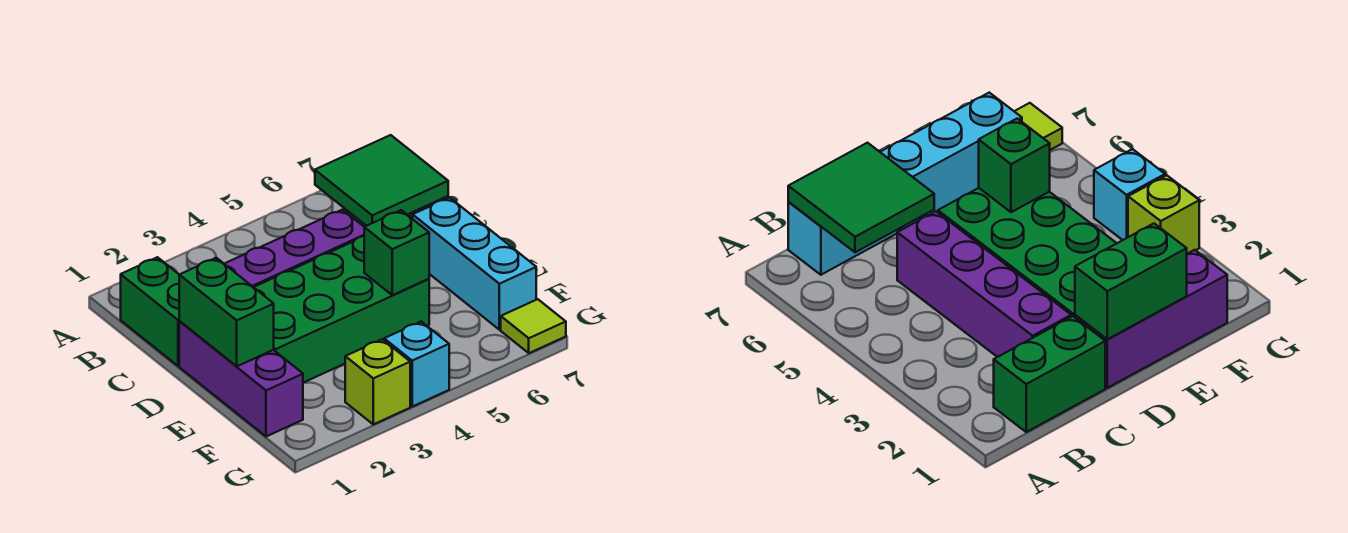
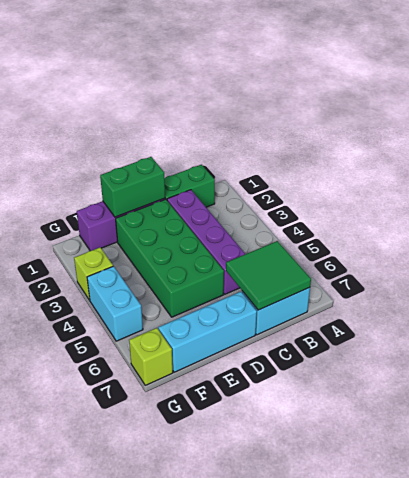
green 1x1 brick [364,210,429,295] -> none
cyan 1x1 brick [384,322,449,407] -> cyan 1x2 brick [87,266,143,341]
lime 1x1 tile [501,299,566,353] -> lime 1x1 brick [129,328,173,385]

